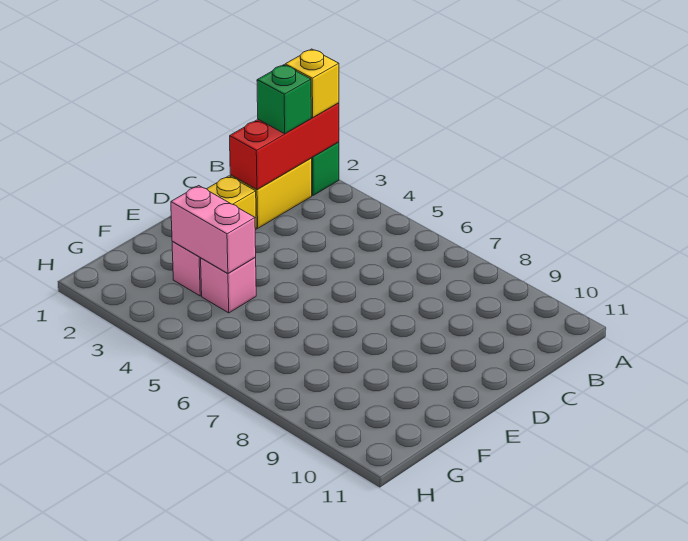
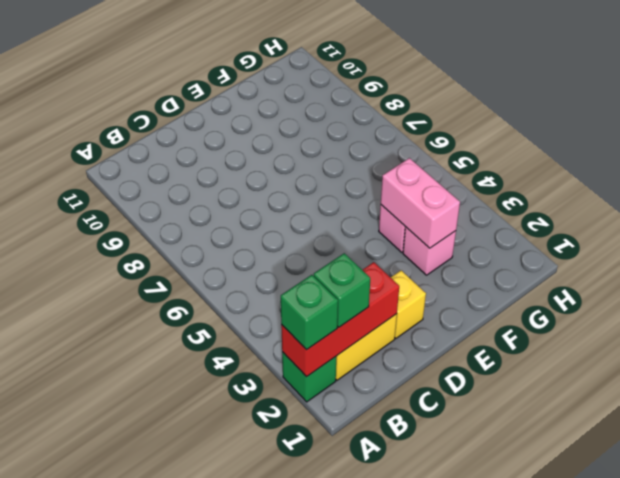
yellow 1x1 brick [285,49,339,118] -> green 1x1 brick [281,275,338,350]

